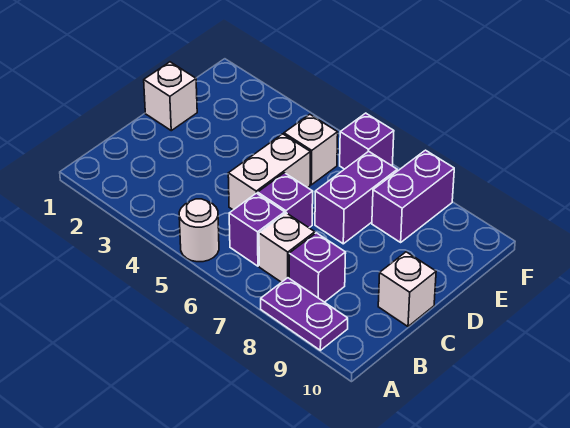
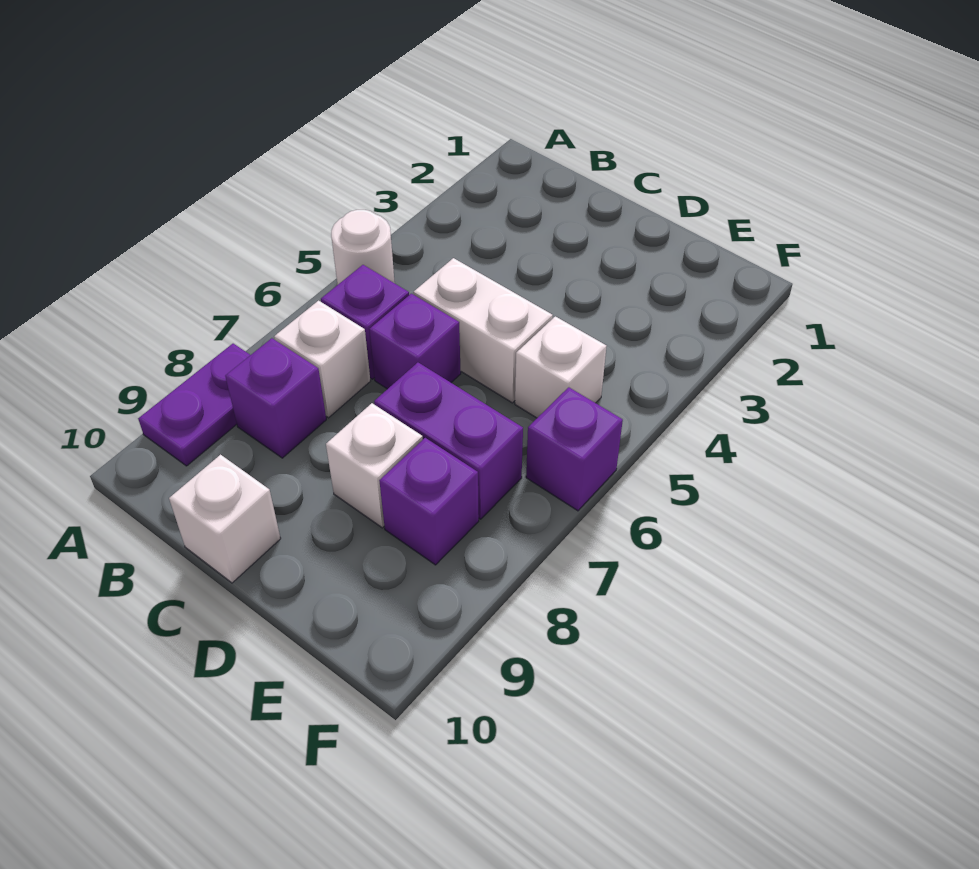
white 1x1 brick [144,62,197,131] -> white 1x1 brick moved to [326,403,423,528]
purple 1x2 brick [372,150,454,242] -> purple 1x1 brick [379,438,479,565]

